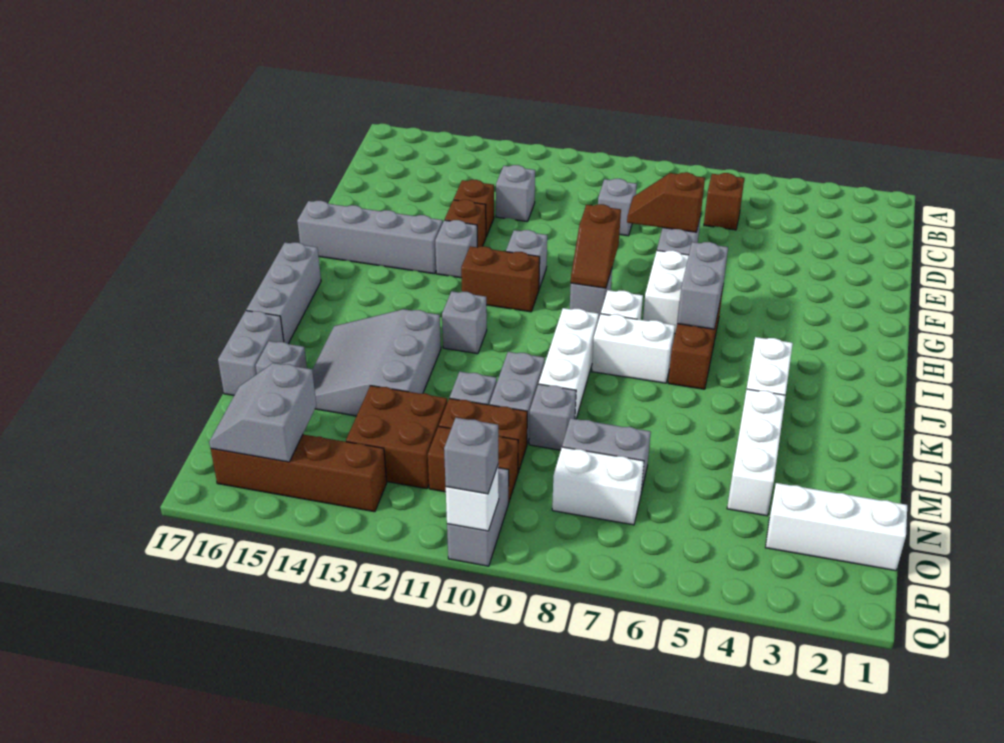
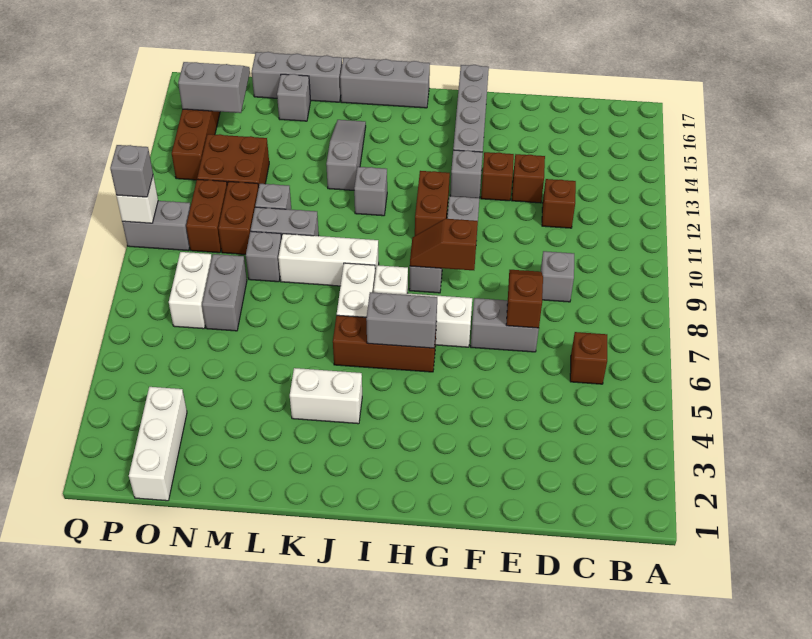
grey 1x1 brick [496,165,535,221] -> brown 1x1 brick [542,179,576,228]
grey 3x3 slope [312,309,441,416] -> grey 1x3 slope [326,120,366,190]
white 1x3 brick [727,389,786,516] -> none
grey 1x2 brick [218,311,284,395] -> grey 1x3 brick [252,52,342,102]

